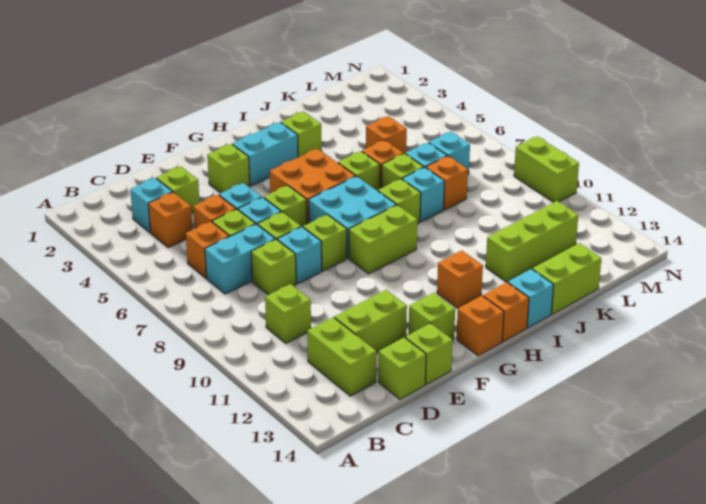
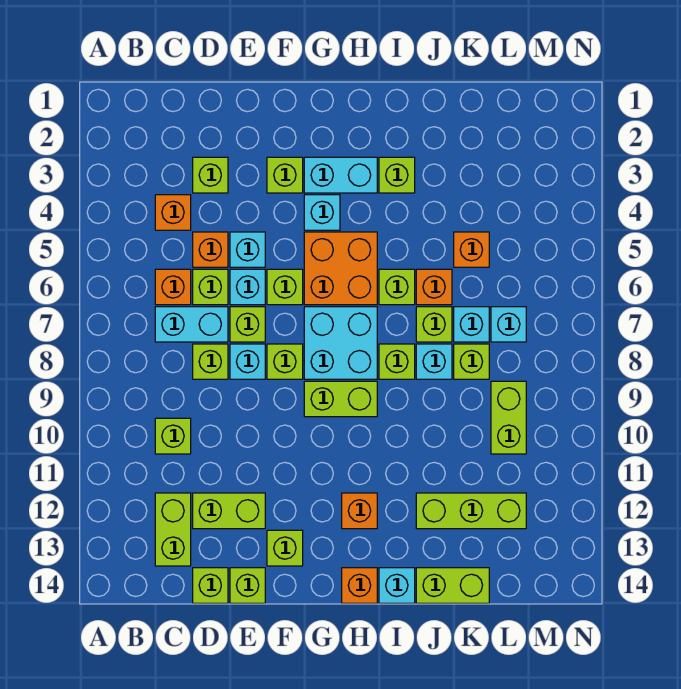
cyan 1x1 brick [130,178,172,233] -> cyan 1x1 brick moved to [304,195,340,230]
orange 1x1 brick [456,296,504,356] -> none
orange 1x1 brick [426,156,468,210] -> lime 1x1 brick [454,344,489,379]
lime 1x2 brick [514,136,579,202] -> lime 1x2 brick moved to [491,381,526,454]

